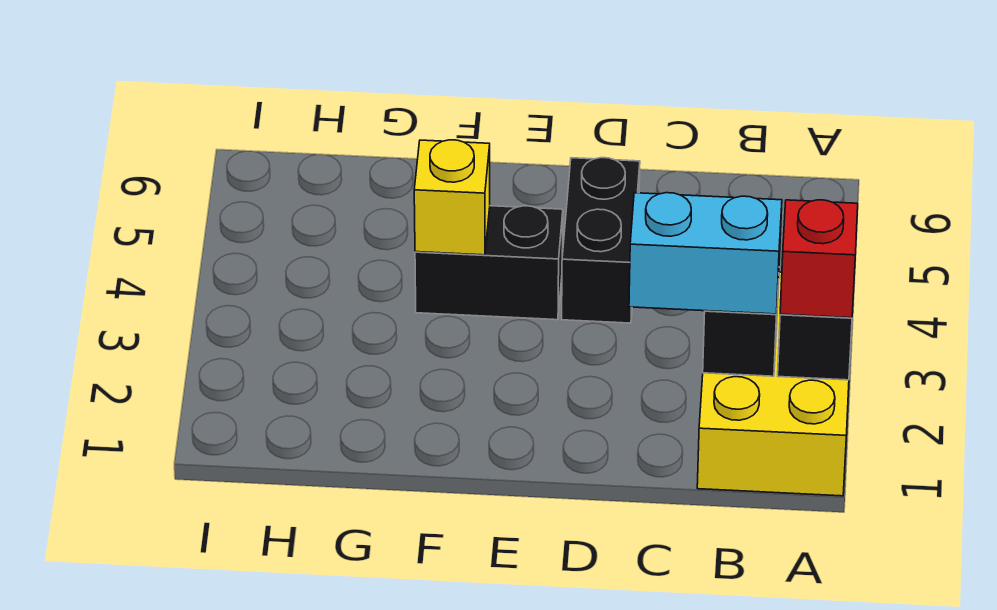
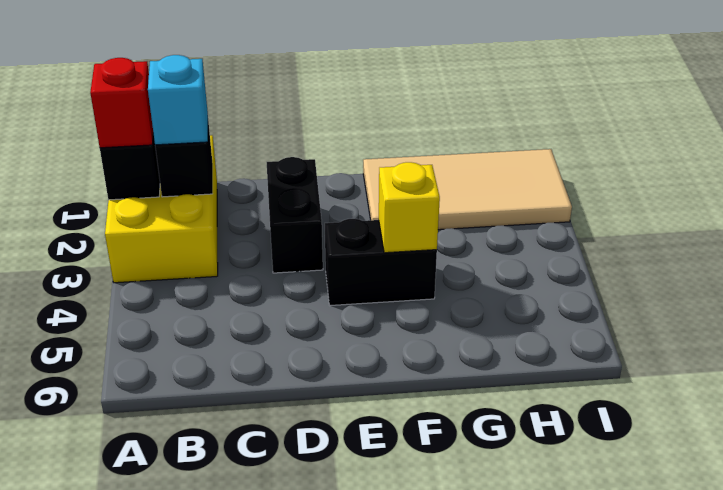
cyan 1x2 brick [629,193,782,314] -> cyan 1x1 brick [148,55,208,145]
black 1x2 brick [562,158,640,323] -> black 1x2 brick moved to [267,157,323,273]
none -> tan 2x4 tile [363,149,572,230]

